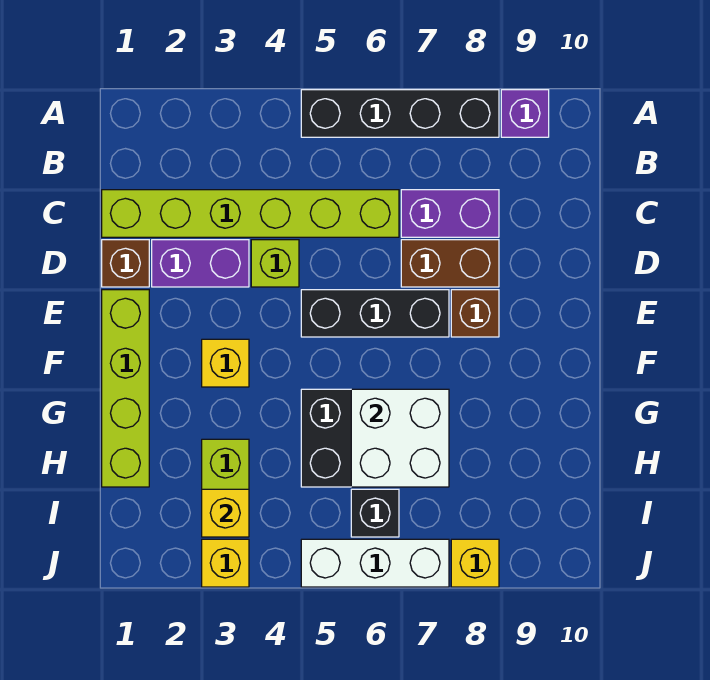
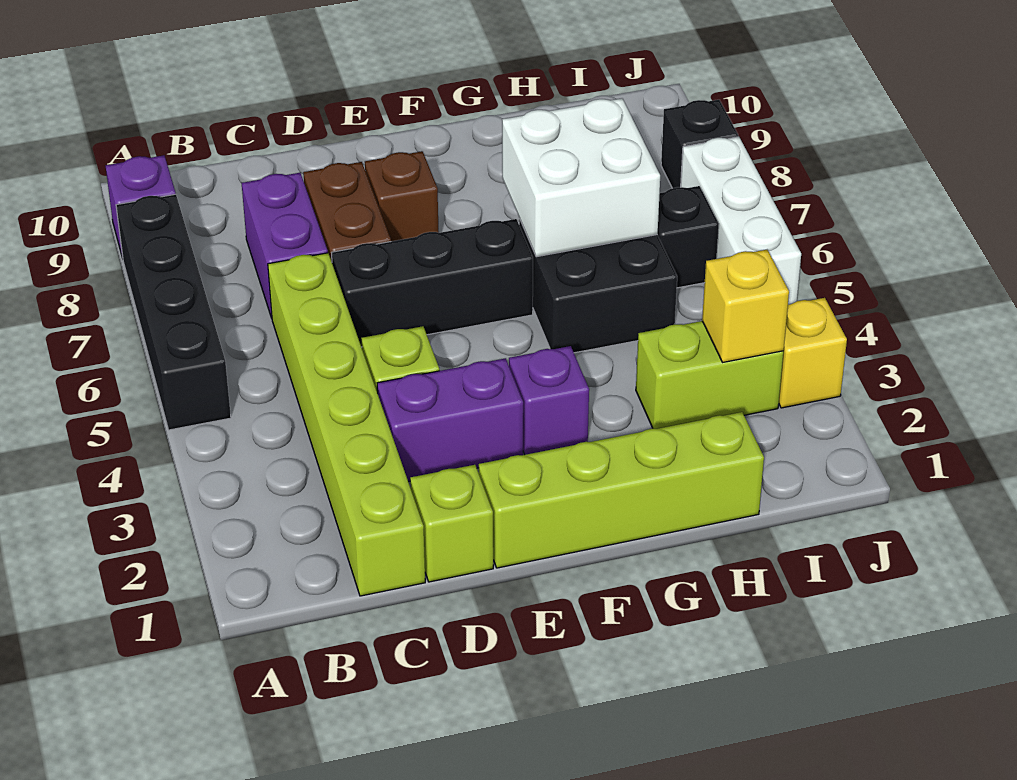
brown 1x1 brick [102,240,149,287] -> lime 1x1 brick [410,465,493,582]
purple 1x2 brick [152,240,249,287] -> purple 1x2 brick turned to [377,358,523,482]
black 1x3 brick [301,290,449,337] -> black 1x3 brick turned to [332,219,533,347]
yellow 1x1 brick [202,339,249,387] -> purple 1x1 brick [509,346,589,455]
yellow 1x1 brick [451,539,499,587] -> black 1x1 brick [661,100,738,188]

